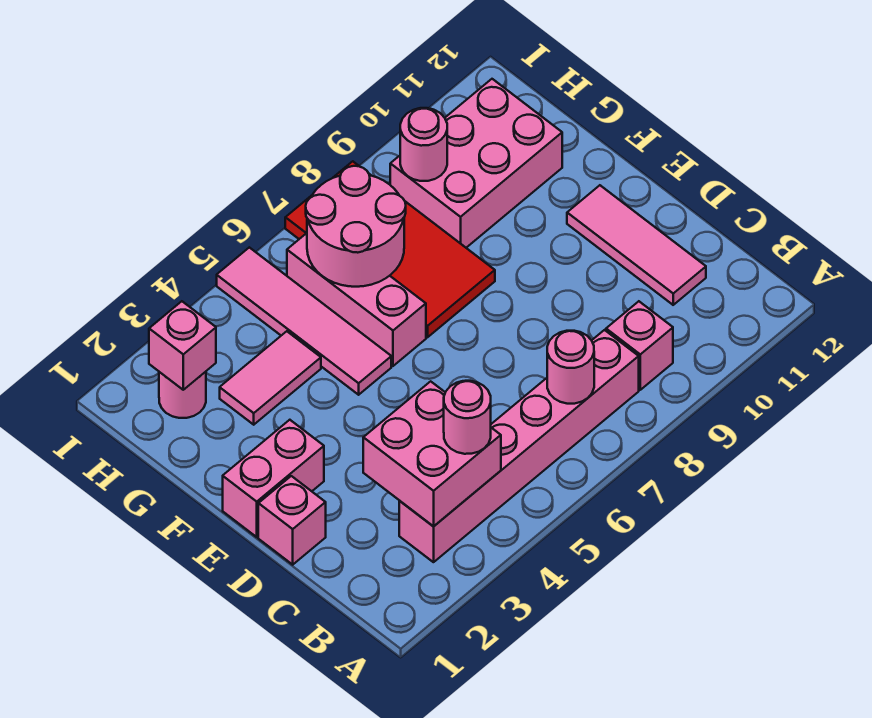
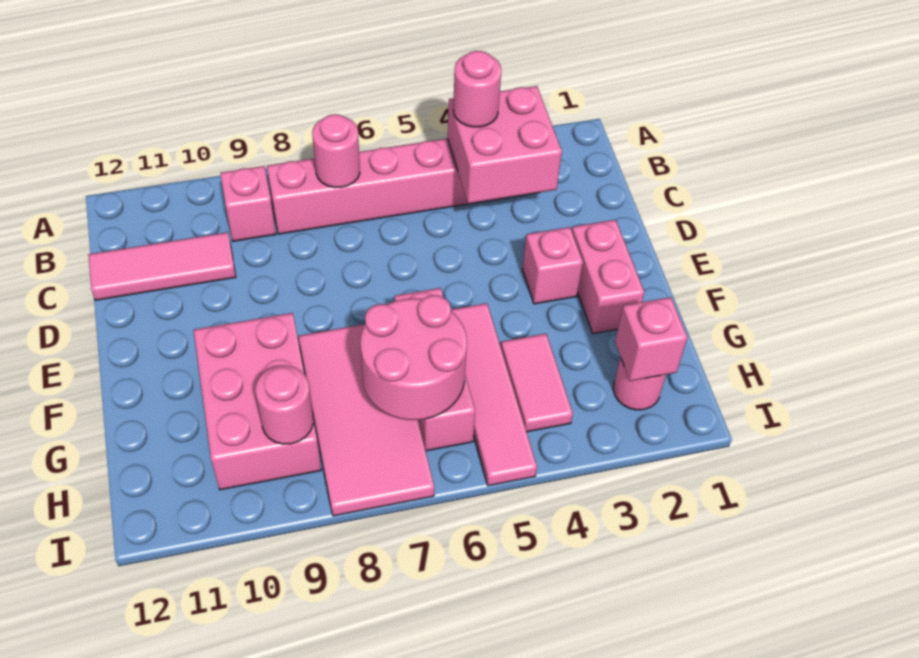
pink 1x3 tile [567,185,706,305] -> pink 1x3 tile turned to [88,232,236,300]
pink 1x1 brick [258,476,326,565] -> pink 1x1 brick moved to [522,227,583,304]
pink 1x2 brick [223,420,324,537] -> pink 1x2 brick turned to [572,220,644,334]
red 2x4 tile [285,161,495,337] -> pink 2x4 tile [298,324,434,516]
pink 1x2 tile [220,331,321,425] -> pink 1x2 tile turned to [501,334,573,432]
pink 2x3 brick [390,79,562,248] -> pink 2x3 brick turned to [194,313,321,490]

